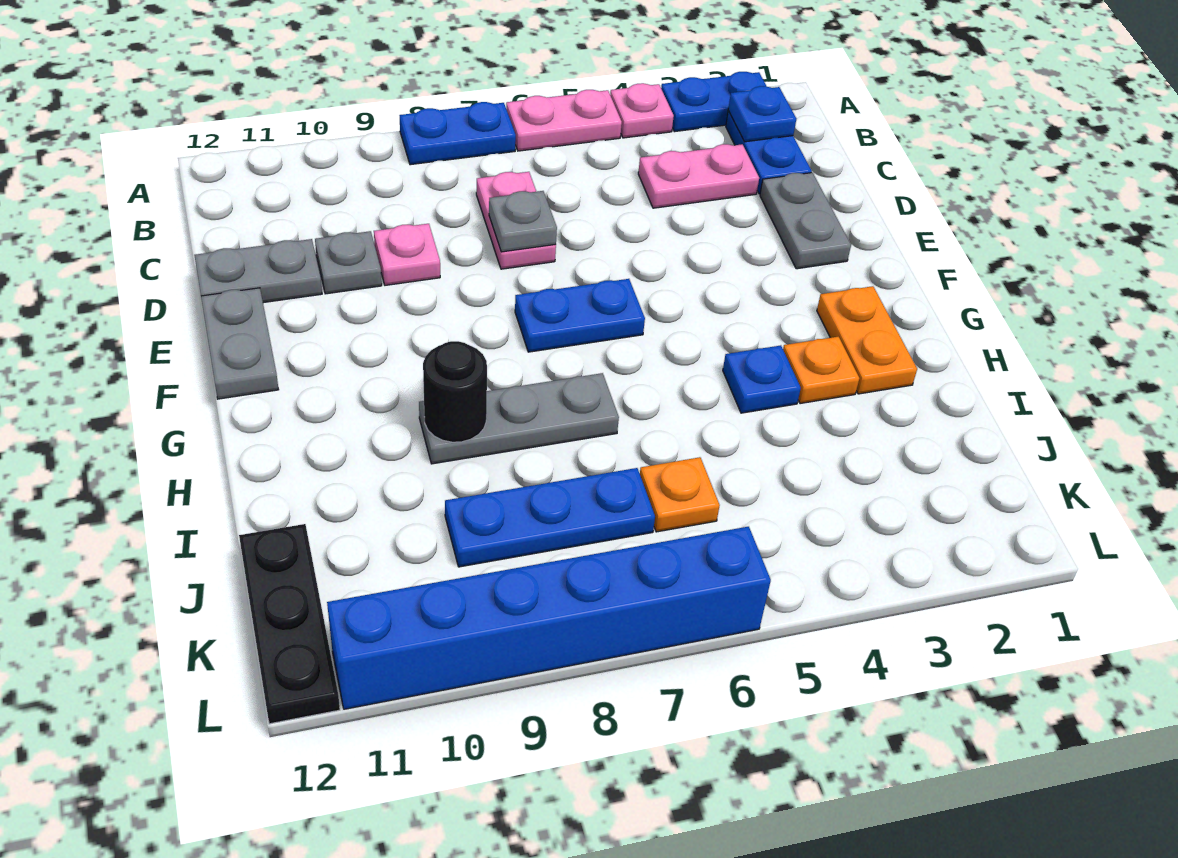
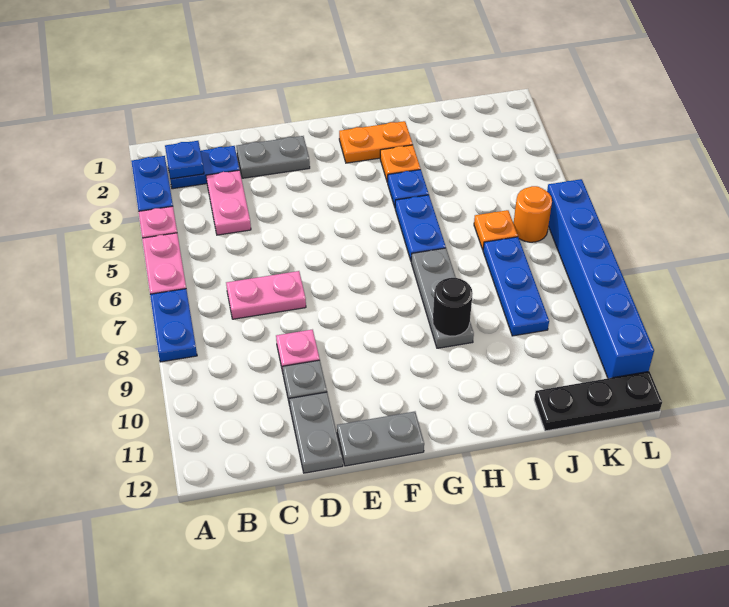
grey 1x1 plate [489,191,557,252] -> none
blue 1x2 plate [515,279,645,352] -> blue 1x2 plate moved to [395,195,446,260]
none -> orange 1x1 round brick [513,186,552,242]

